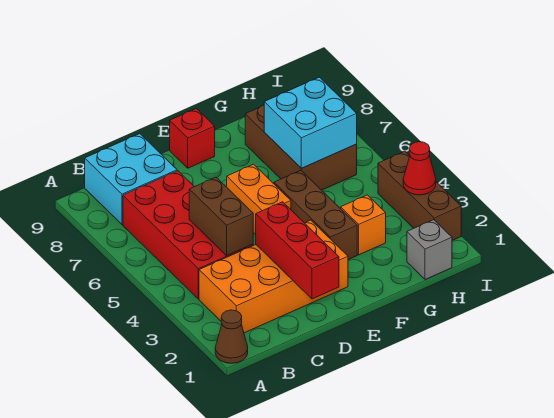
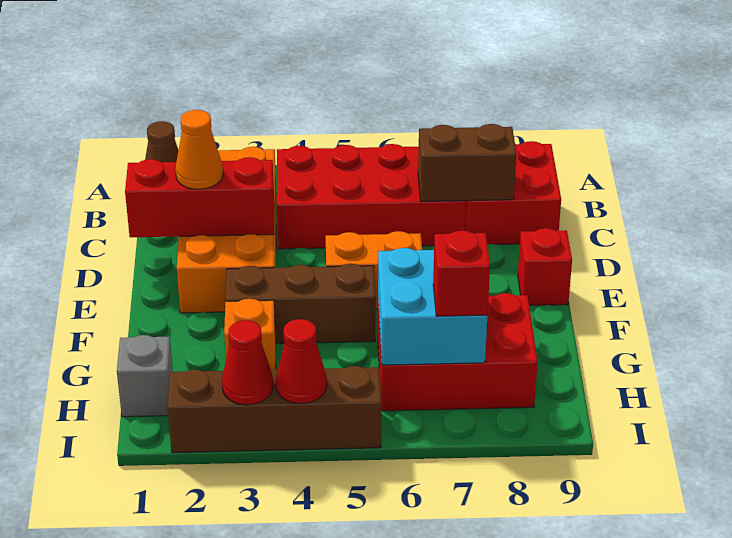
cyan 2x2 brick [85,134,177,225] -> red 2x2 brick [465,141,561,244]
brown 1x2 brick [189,177,253,256] -> brown 1x2 brick moved to [418,124,516,201]
none -> orange 1x1 cone [175,110,223,189]
brown 2x3 brick [245,105,357,190] -> red 2x3 brick [378,293,538,411]
none -> red 1x1 brick [433,231,490,316]
brown 1x3 brick [378,151,461,240] -> brown 1x4 brick [168,366,381,453]
none -> red 1x1 cone [276,319,327,404]

